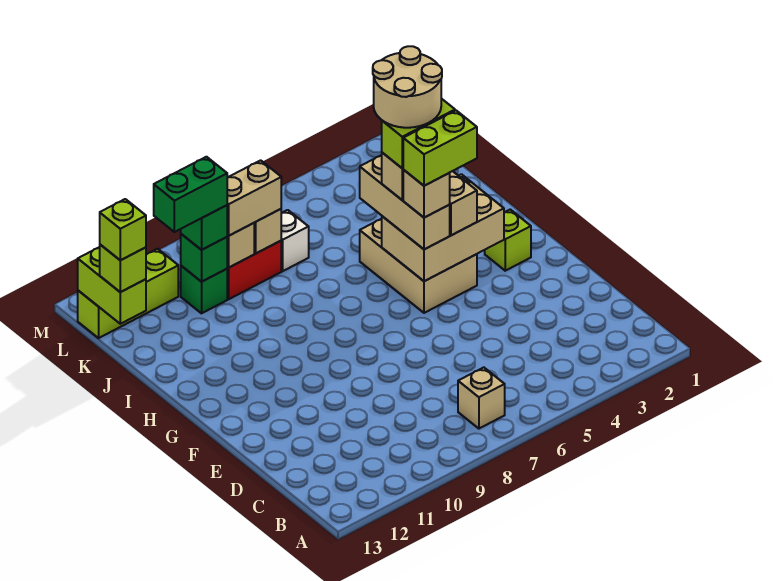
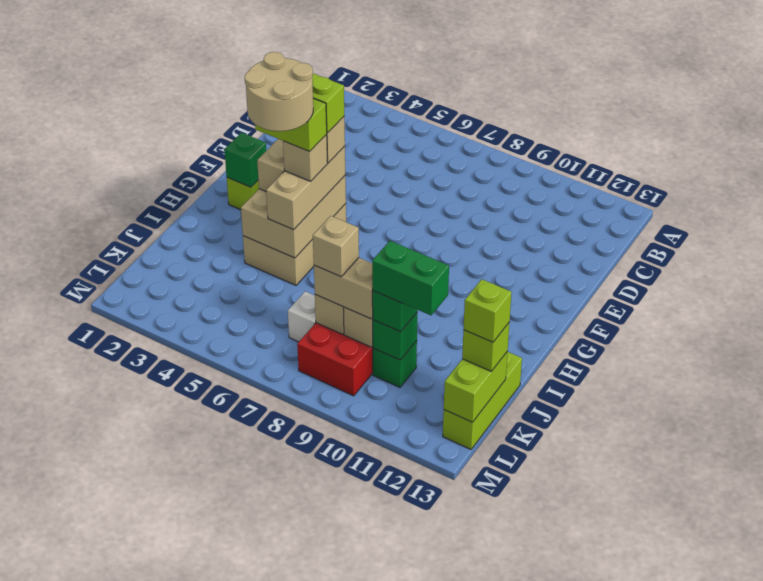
tan 1x1 brick [458,367,505,429] -> tan 1x1 brick moved to [313,216,359,277]
none -> green 1x1 brick [224,133,266,187]
tan 2x3 brick [382,174,504,281] -> tan 2x3 brick turned to [241,176,346,258]
lime 1x3 brick [78,249,178,338] -> lime 1x3 brick turned to [443,352,522,449]

